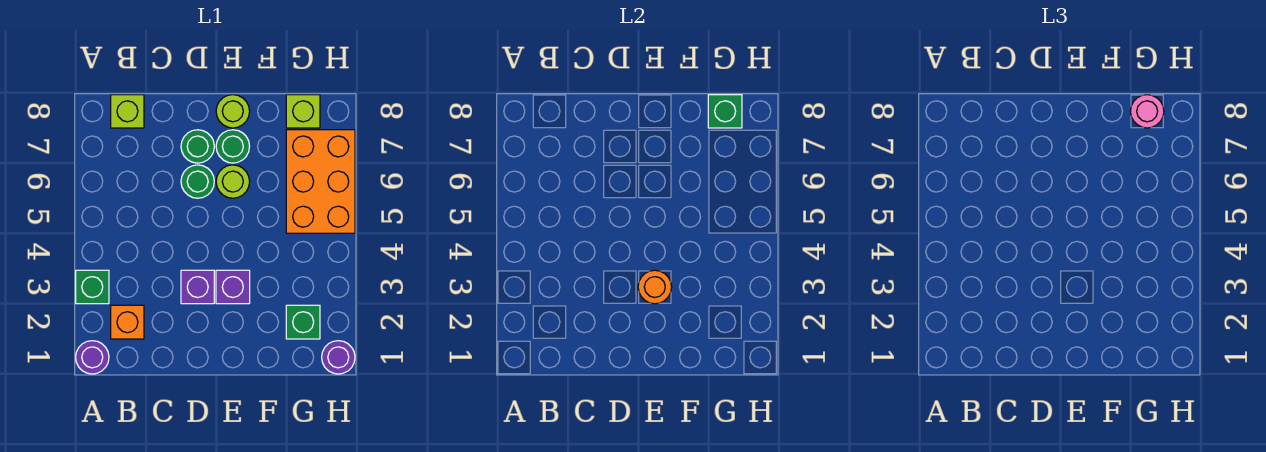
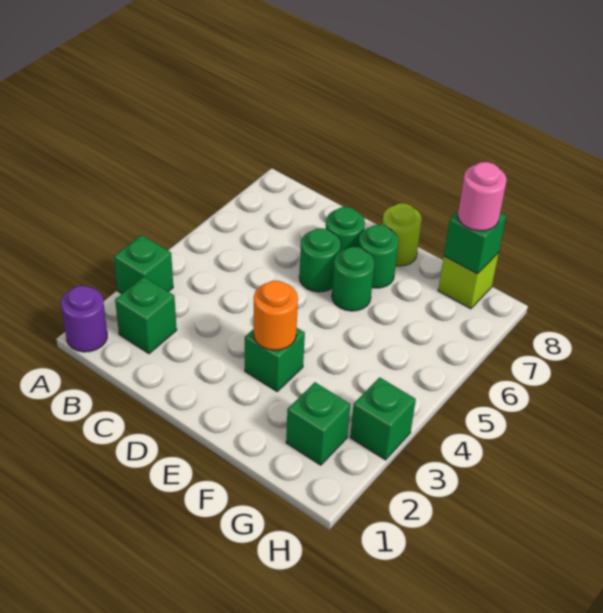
orange 1x1 brick [111,305,144,339] -> green 1x1 brick [115,277,177,354]
lime 1x1 brick [111,95,144,128] -> none
purple 1x1 brick [181,270,214,304] -> none
purple 1x1 brick [216,270,250,304] -> green 1x1 brick [245,328,305,391]
lime 1x1 round brick [216,165,250,198] -> green 1x1 round brick [332,247,374,311]
orange 2x3 brick [286,130,355,233] -> none
purple 1x1 round brick [322,341,355,374] -> none
none -> green 1x1 brick [350,377,416,460]

